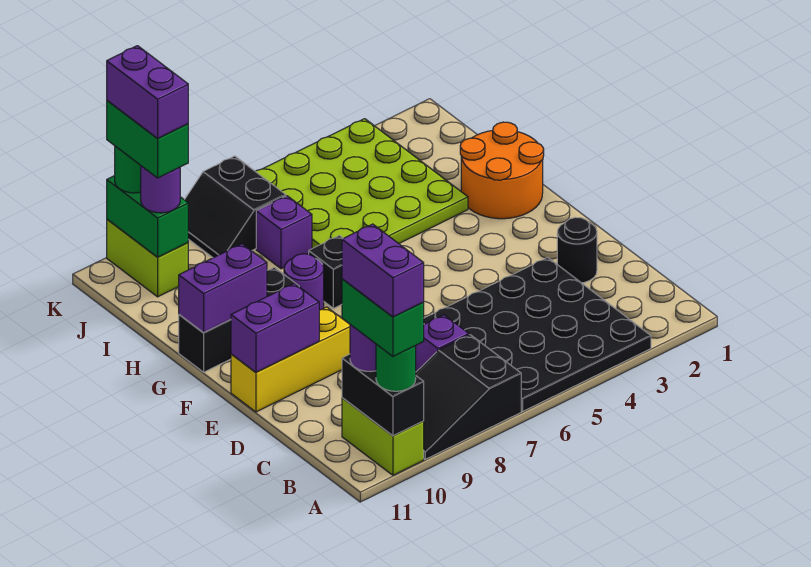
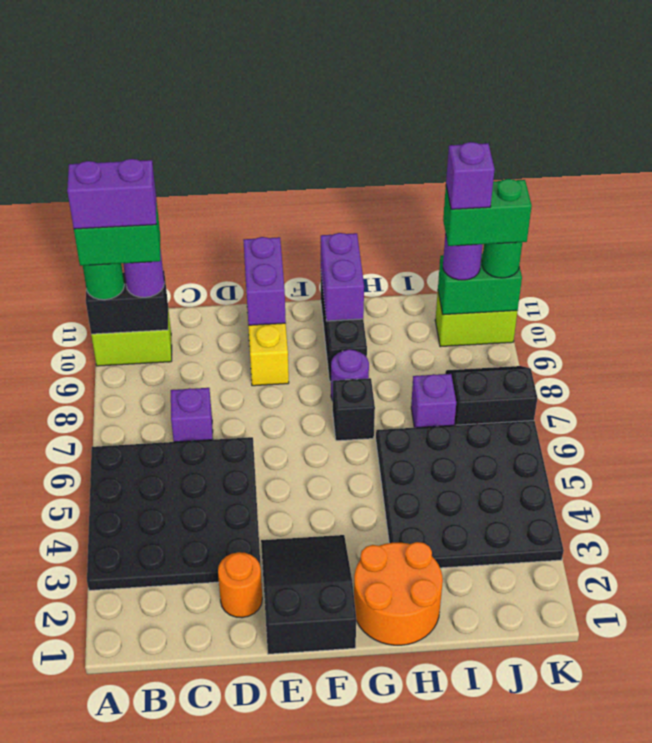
black 2x3 slope [416,335,521,459] -> black 2x3 slope moved to [261,535,356,654]
black 1x1 round brick [557,217,597,283] -> orange 1x1 round brick [218,552,262,618]
lime 4x4 plate [255,119,468,249] -> black 4x4 plate [376,421,564,568]
purple 1x2 brick [107,46,188,139] -> purple 1x1 brick [446,142,495,209]

